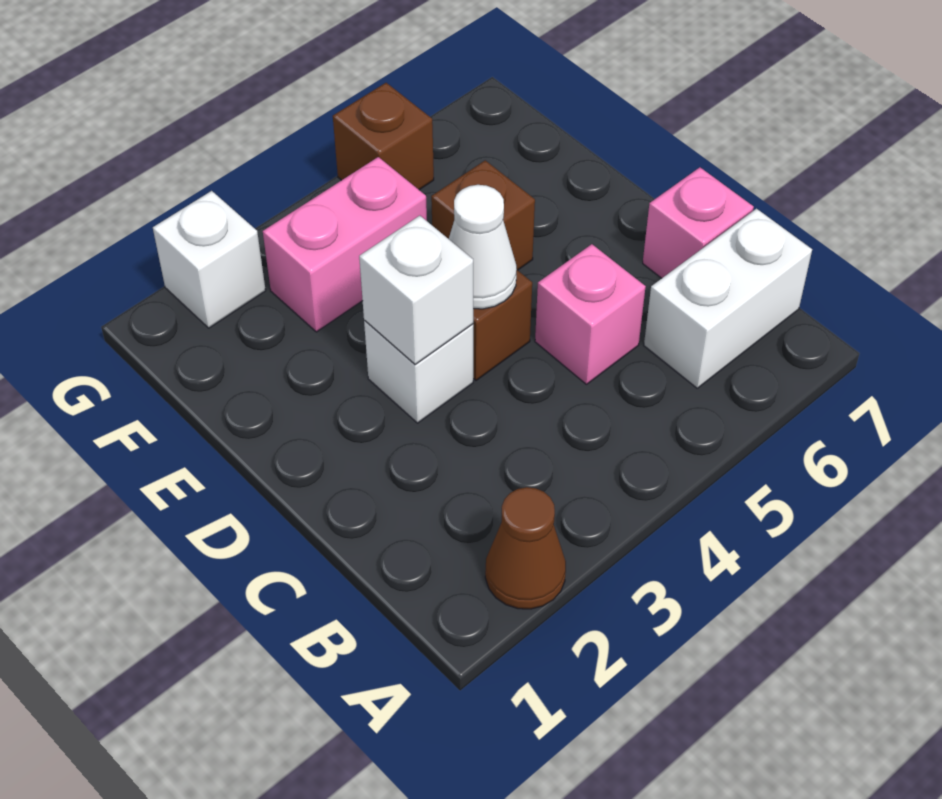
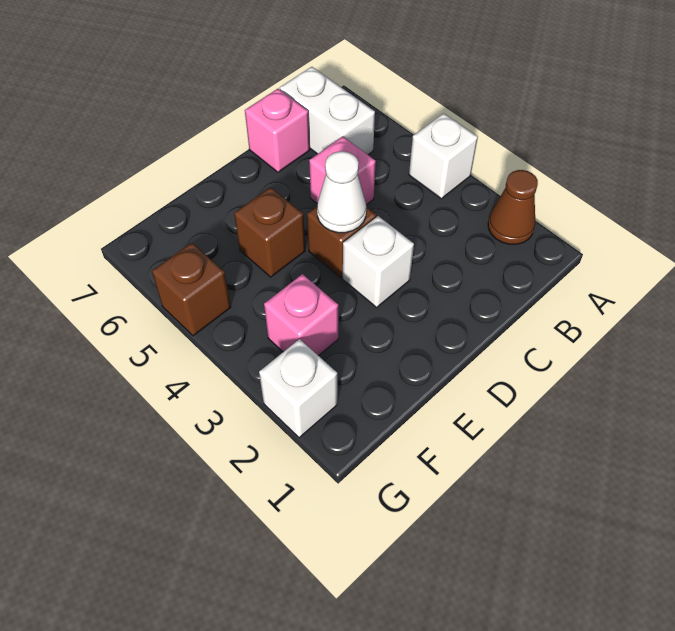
white 1x1 brick [359,216,473,365] -> white 1x1 brick moved to [409,113,478,199]
pink 1x2 brick [263,157,427,332] -> pink 1x1 brick [264,274,338,356]

